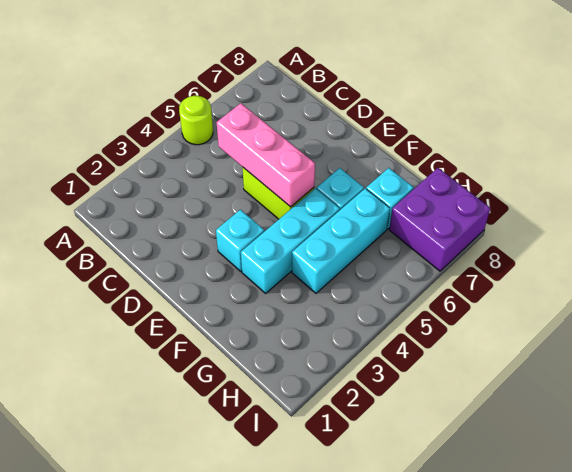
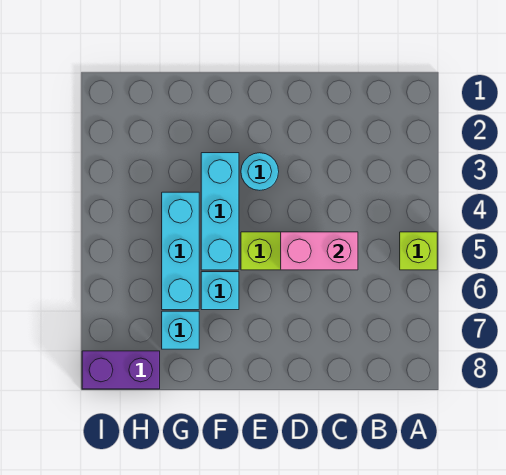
lime 1x1 round brick [179,96,213,145] -> lime 1x1 brick [400,232,437,270]
pink 1x3 brick [217,103,315,207] -> pink 1x2 brick [281,232,358,270]
cyan 1x1 brick [216,210,264,271] -> cyan 1x1 round brick [241,153,279,190]
purple 2x2 brick [389,168,490,271] -> purple 1x2 brick [82,351,160,389]

